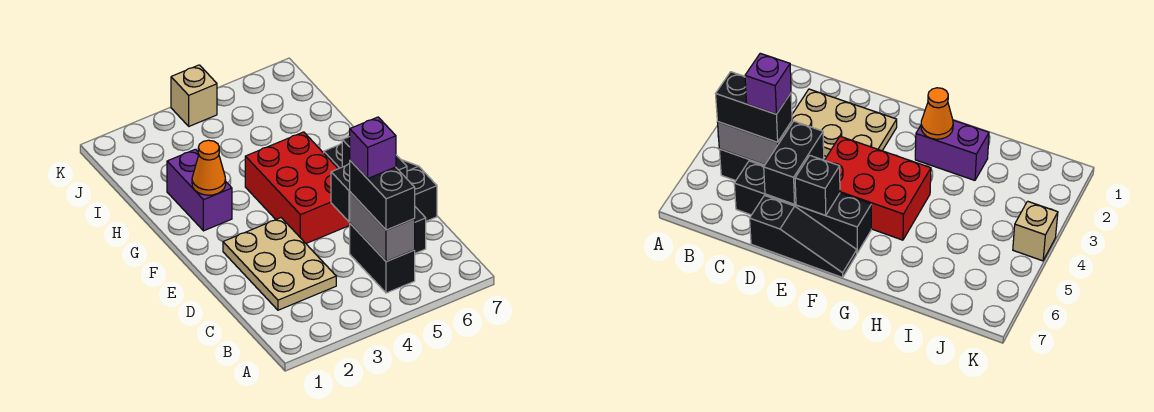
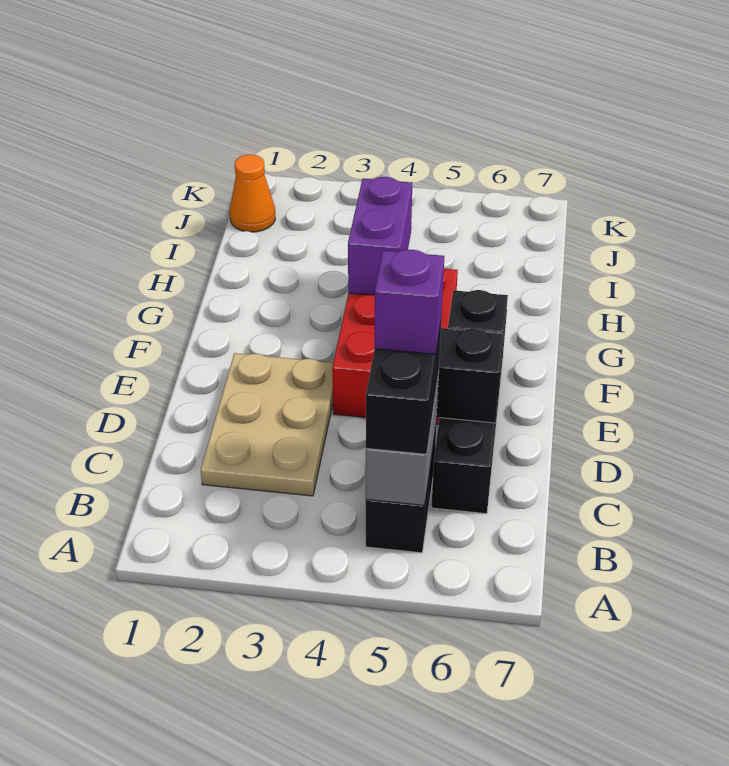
black 1x3 slope [401,160,437,221] -> none
purple 1x2 brick [167,149,232,231] -> purple 1x2 brick moved to [348,177,412,295]
orange 1x1 cone [192,140,226,195] -> orange 1x1 cone moved to [230,155,275,232]
tan 1x1 brick [171,65,217,126] -> none

